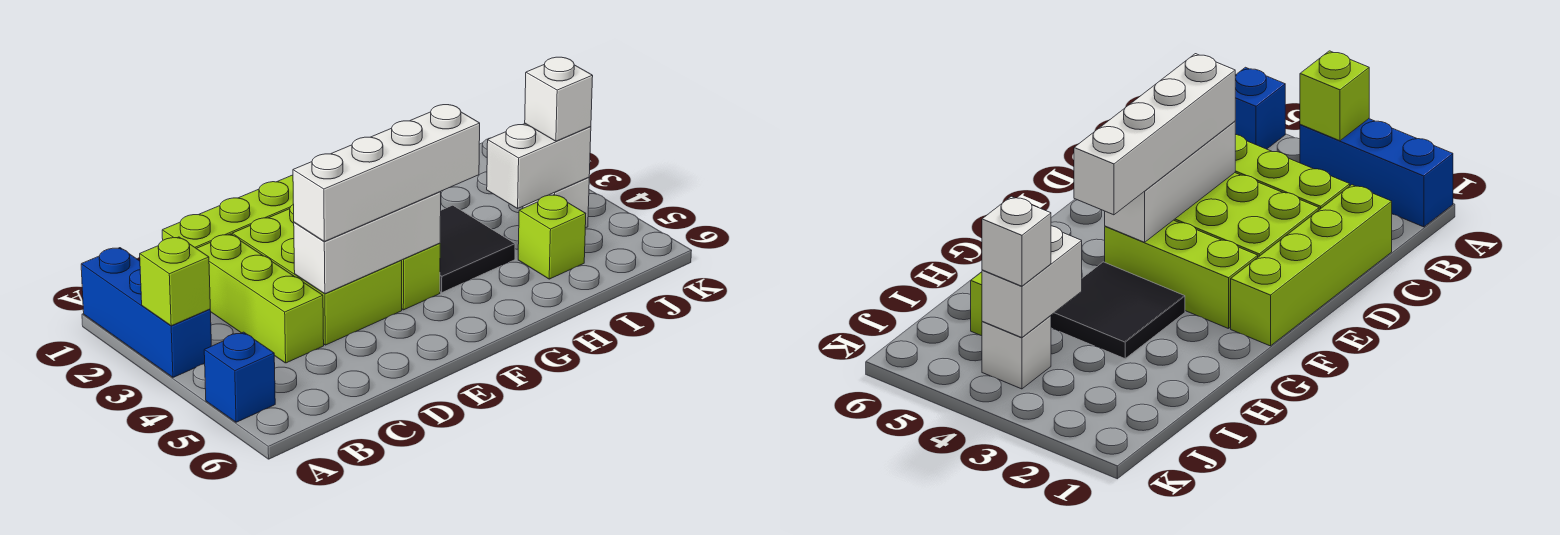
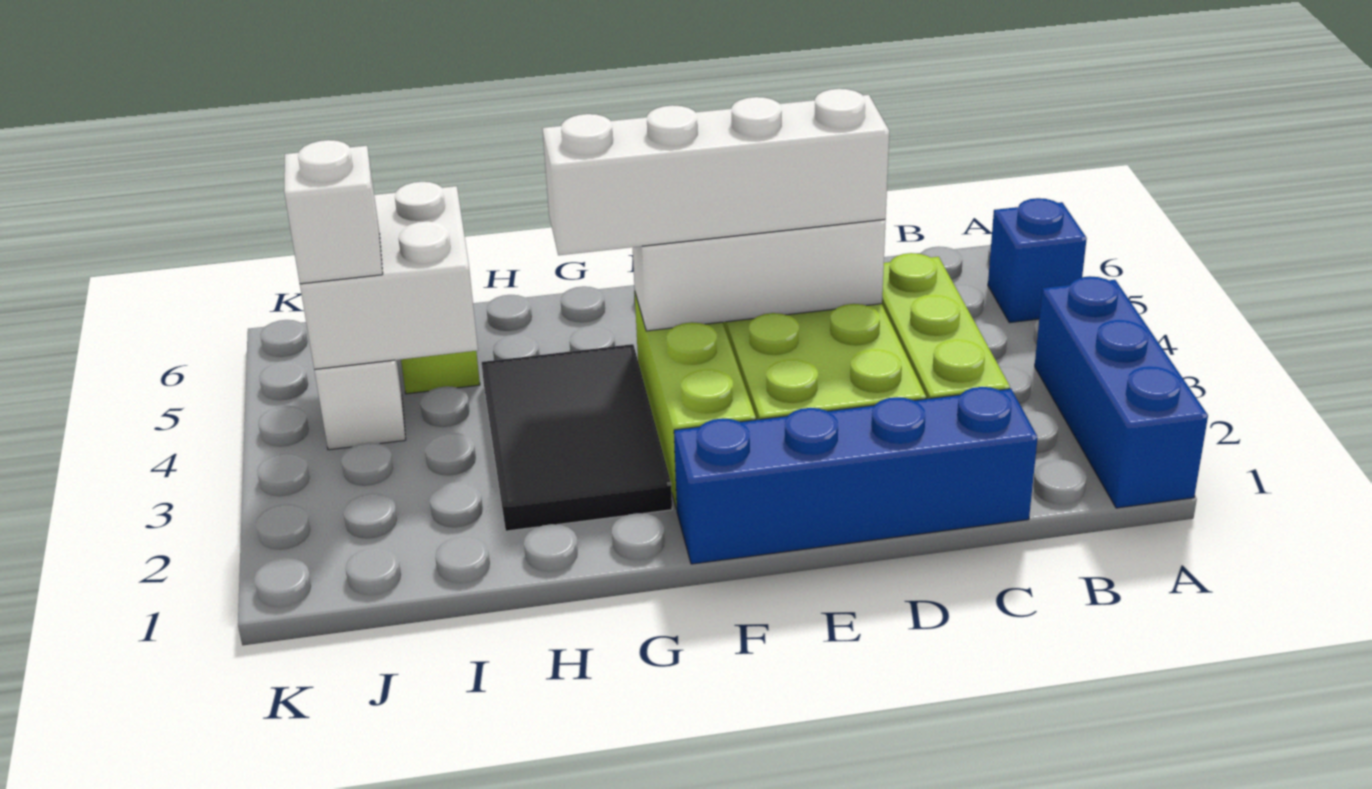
lime 1x1 brick [140,237,210,326] -> none
lime 1x4 brick [162,175,293,248] -> blue 1x4 brick [674,387,1038,564]
black 2x2 tile [440,205,515,292] -> black 2x3 tile [482,344,672,531]
white 1x2 brick [487,124,591,208] -> white 2x2 brick [300,182,478,369]

